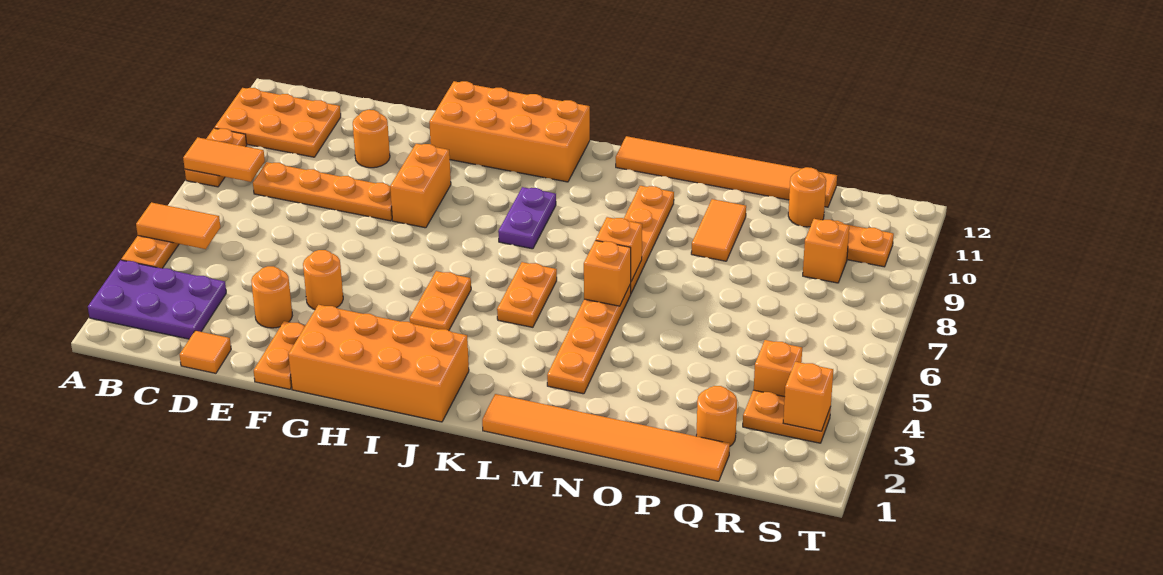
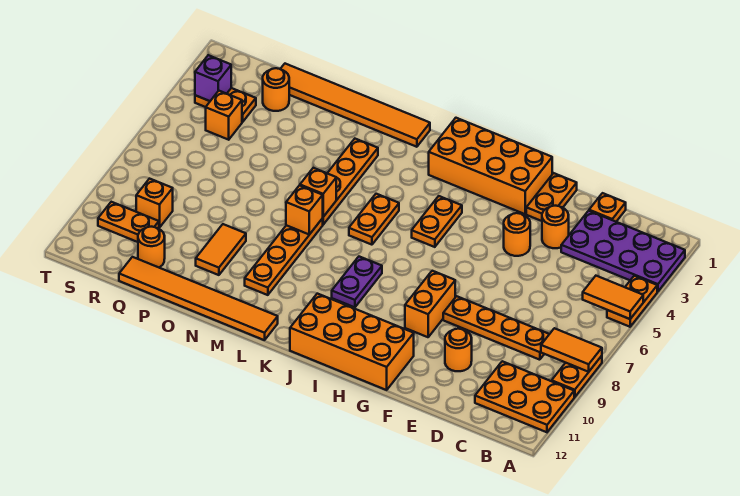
purple 2x3 plate [88,260,226,339] -> purple 2x4 plate [561,211,685,292]
orange 1x1 tile [180,331,231,373] -> orange 1x1 plate [589,193,626,222]
orange 1x1 brick [783,362,833,431] -> purple 1x1 brick [195,55,231,101]

